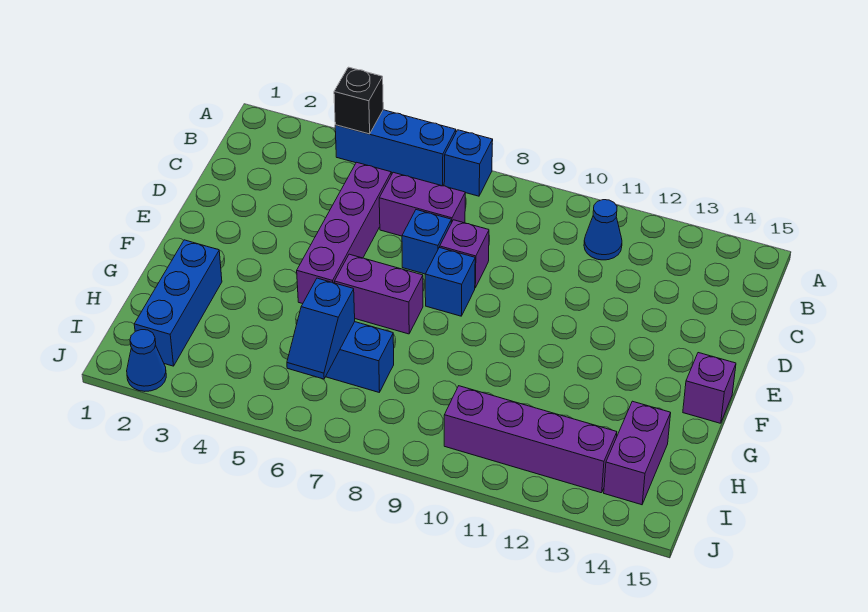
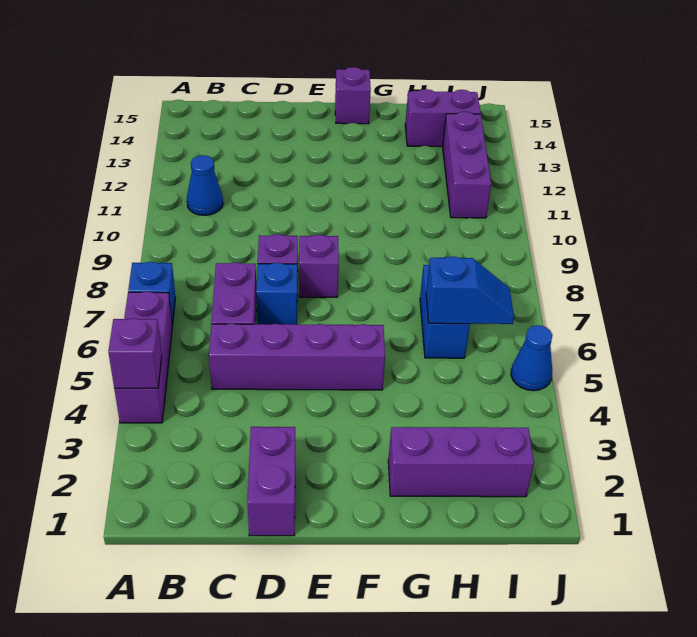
blue 1x3 brick [335,110,456,186] -> purple 1x3 brick [114,292,172,423]
black 1x1 brick [334,67,383,134] -> purple 1x1 brick [108,318,162,388]
blue 1x1 brick [425,247,475,316] -> purple 1x1 brick [299,235,339,297]
purple 1x2 brick [334,254,423,334] -> purple 1x2 brick moved to [247,427,295,536]
blue 1x3 brick [134,240,222,366] -> purple 1x3 brick [388,427,534,497]
purple 1x4 brick [444,386,617,493] -> purple 1x3 brick [443,112,491,218]
blue 1x1 cone [127,330,166,391] -> blue 1x1 cone moved to [511,325,552,391]

